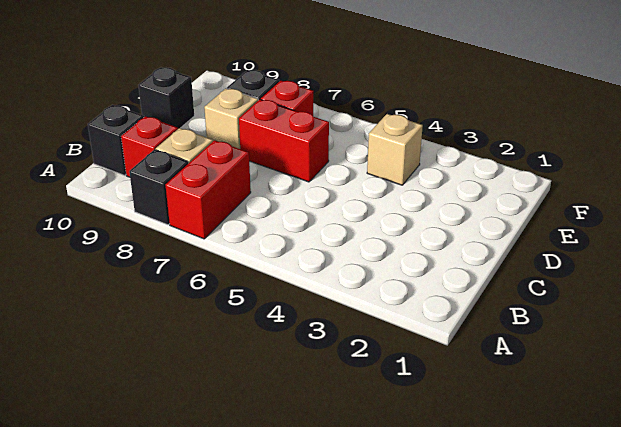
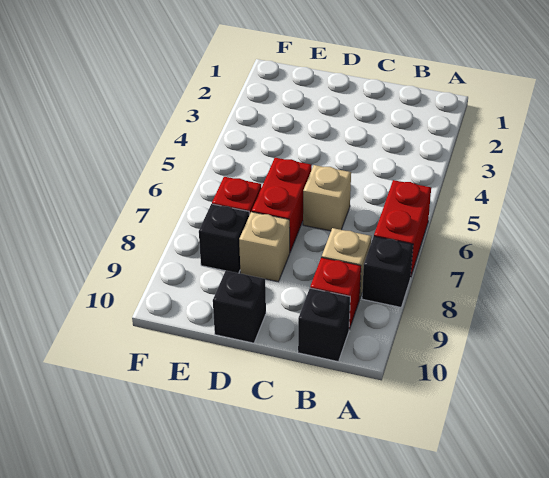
red 1x2 brick [166,140,251,239] -> red 1x2 brick turned to [374,180,431,275]
tan 1x1 brick [367,114,423,185] -> tan 1x1 brick moved to [303,165,351,231]

